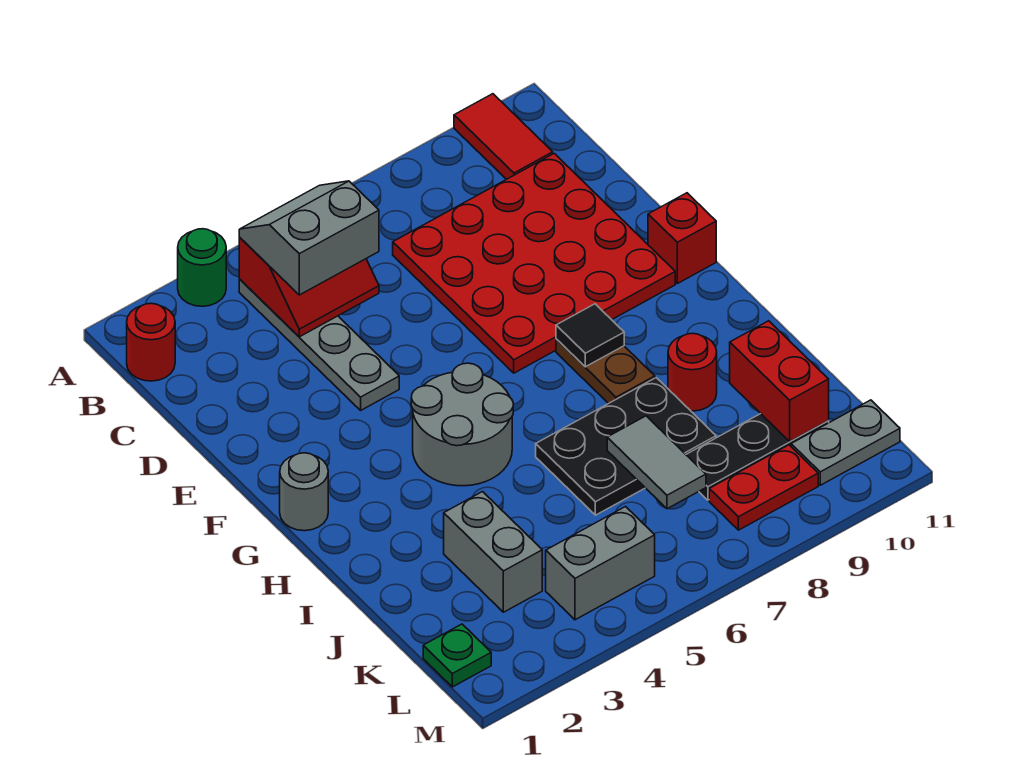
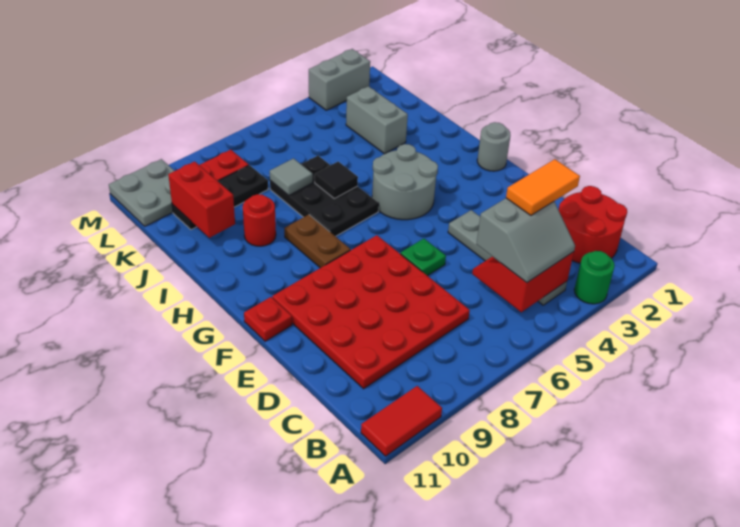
red 1x2 tile [454,94,553,179] -> red 1x2 tile turned to [361,386,442,456]
red 1x1 round brick [127,303,175,381] -> red 2x2 round brick [559,186,627,263]
none -> orange 1x2 tile [506,159,580,215]
red 1x1 brick [648,193,716,284] -> red 1x1 plate [244,297,292,341]
black 1x1 tile [556,304,624,367] -> black 1x1 tile moved to [315,162,358,198]
black 2x3 plate [536,378,716,515] -> black 2x3 plate turned to [270,156,379,236]
grey 1x2 tile [607,416,706,509] -> grey 1x1 tile [270,158,313,195]
green 1x1 plate [423,624,491,687] -> green 1x1 plate moved to [400,239,446,276]
grey 1x2 brick [546,507,655,620] -> grey 1x2 brick moved to [309,49,370,110]
grey 1x2 plate [791,400,900,485] -> grey 2x2 plate [109,159,174,226]

